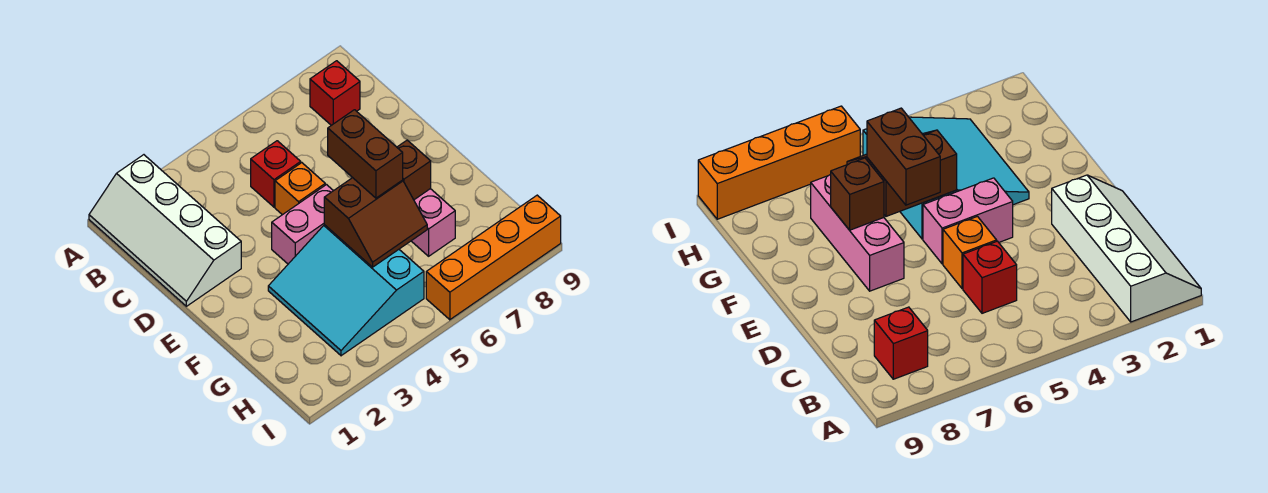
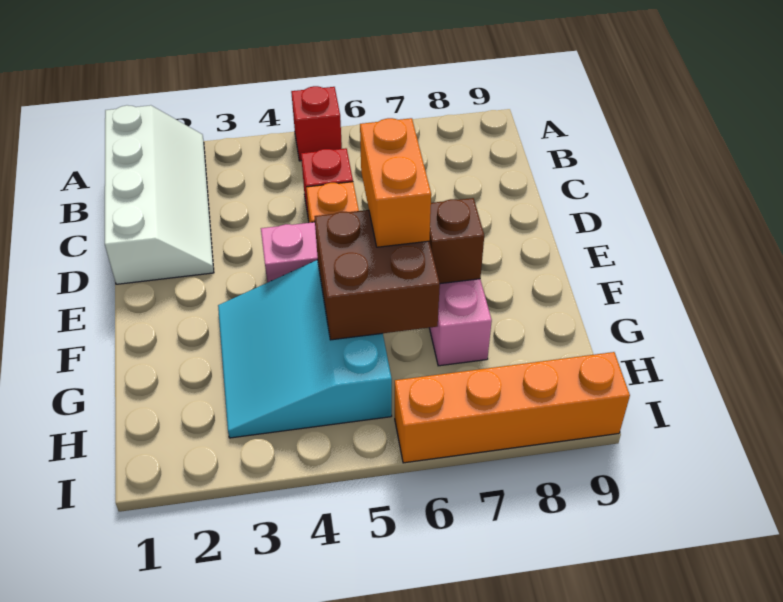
white 2x4 slope [89,155,241,306] -> white 2x4 slope turned to [105,105,214,284]
red 1x1 brick [310,61,360,125] -> red 1x1 brick moved to [291,86,342,161]
brown 1x2 brick [328,110,403,198] -> orange 1x2 brick [360,118,431,247]
brown 2x2 slope [324,178,427,267] -> brown 2x2 brick [314,210,440,340]

